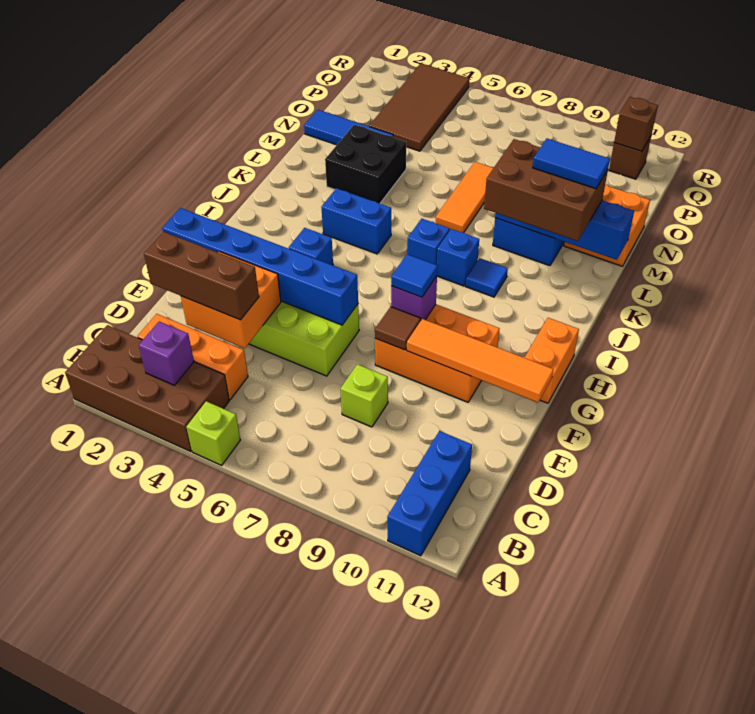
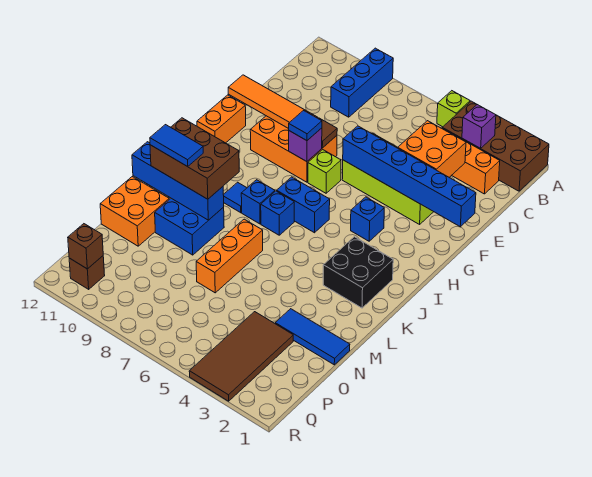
blue 1x3 brick [387,431,472,556] -> blue 1x3 brick moved to [331,48,393,117]
brown 1x3 brick [144,232,259,320] -> none
lime 1x1 brick [340,364,388,427] -> lime 1x1 brick moved to [308,150,341,193]
blue 1x2 brick [321,188,391,254] -> blue 1x2 brick moved to [277,177,330,233]
black 2x2 brick [325,125,406,203] -> black 2x2 brick moved to [323,237,393,308]
orange 1x3 tile [436,162,493,233] -> orange 1x3 brick [196,219,263,293]

